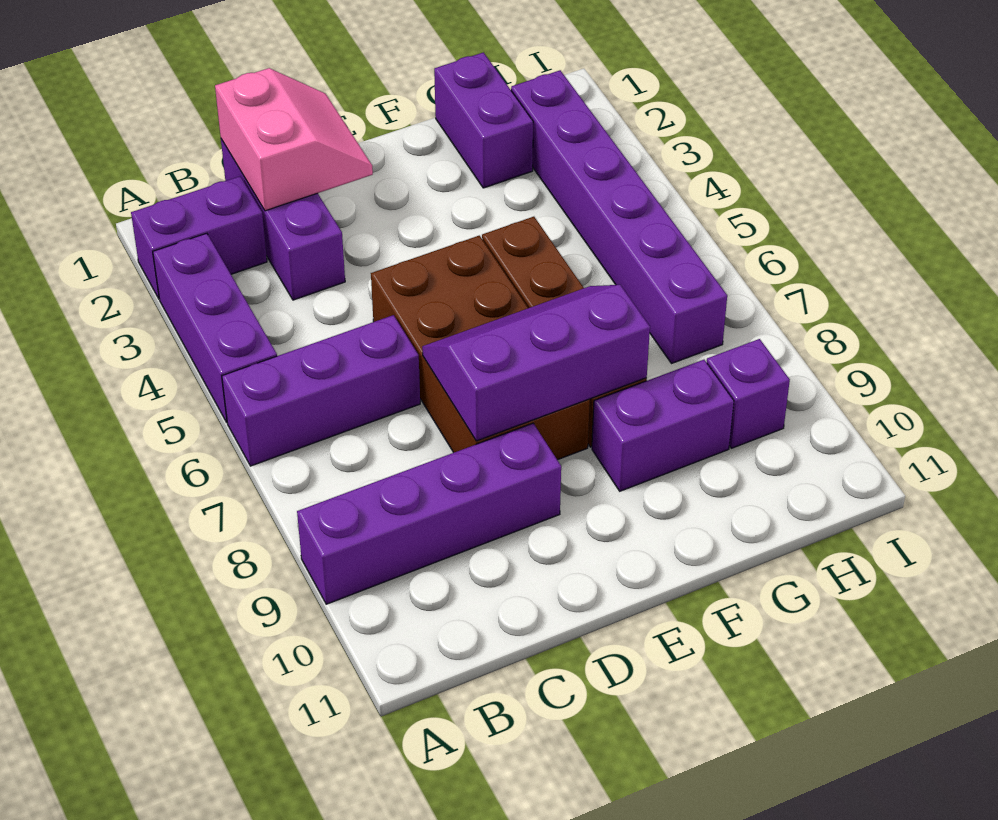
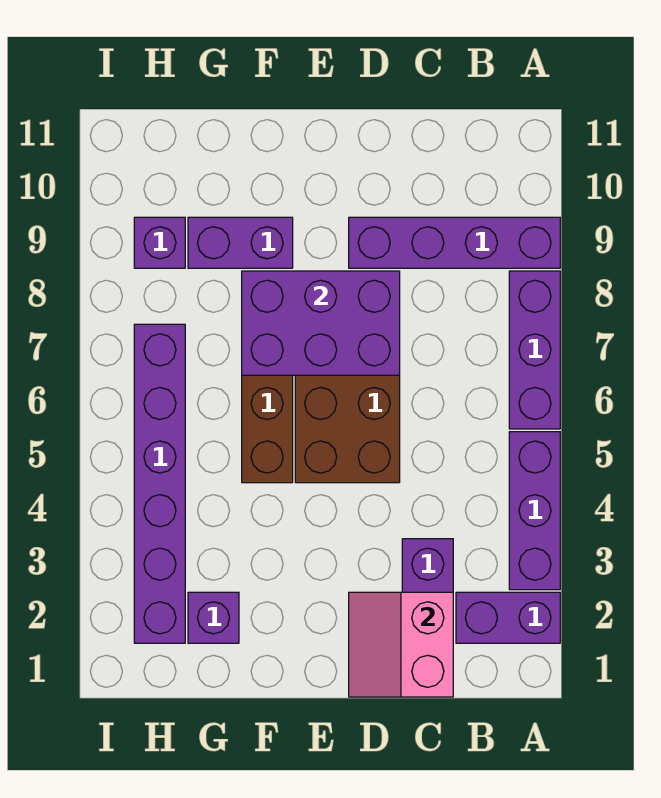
purple 1x3 brick [222,315,420,466] -> purple 1x3 brick turned to [509,271,560,429]
purple 2x3 slope [422,285,650,441] -> purple 2x3 brick [242,271,400,375]
purple 1x2 brick [434,52,533,188] -> purple 1x1 brick [188,592,239,643]

